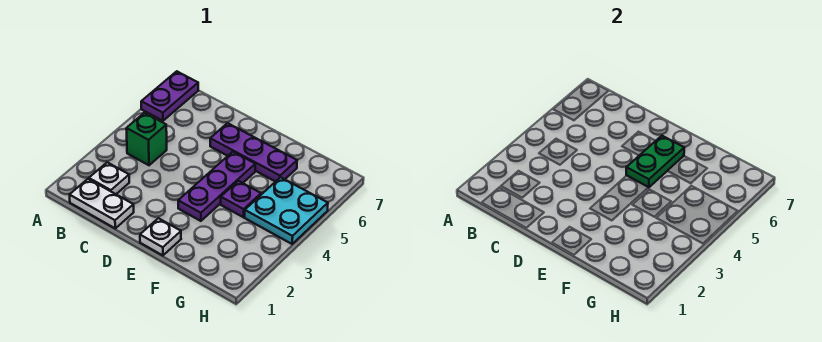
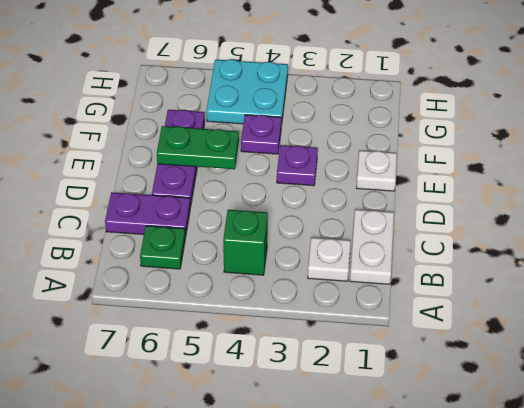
purple 1x2 plate [141,71,198,121] -> purple 1x2 plate moved to [105,192,190,237]
none -> green 1x1 plate [140,226,185,269]
purple 1x3 plate [178,152,255,221] -> purple 1x1 plate [277,145,318,186]

